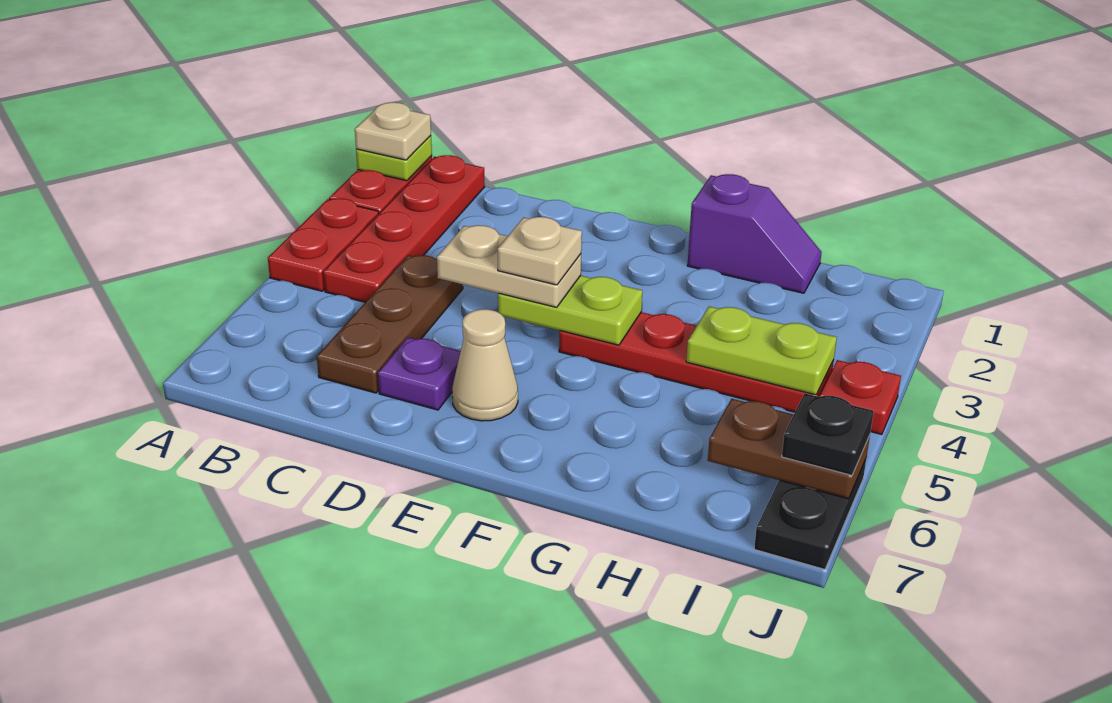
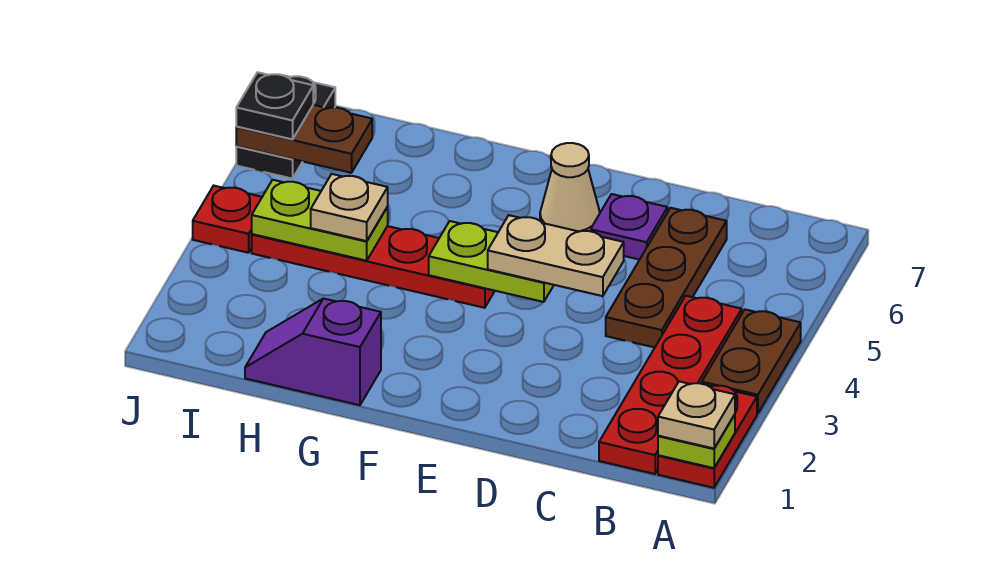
red 1x2 plate [268,198,379,291] -> brown 1x2 plate [702,310,801,414]
tan 1x1 plate [498,217,582,285] -> tan 1x1 plate moved to [311,174,388,241]

